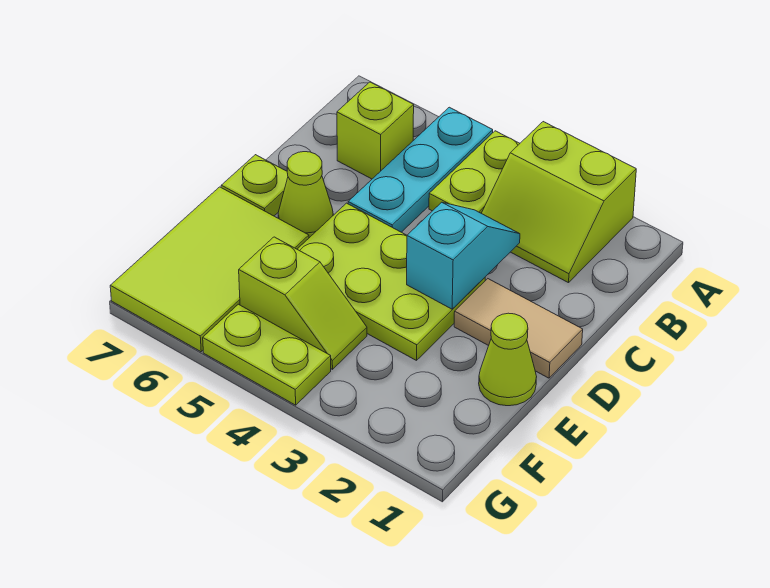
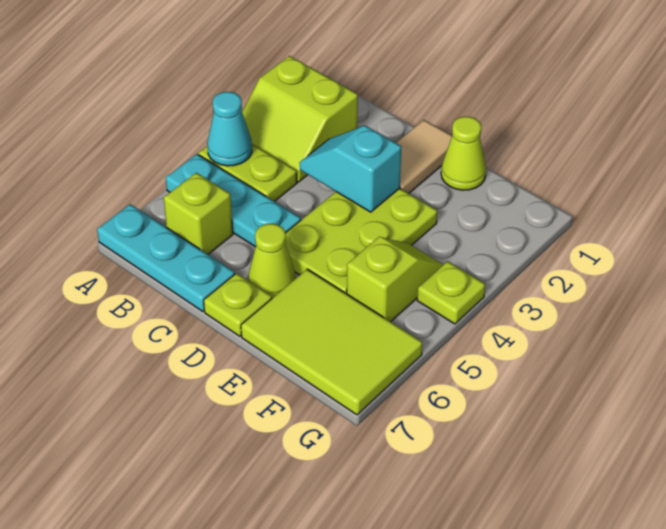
lime 2x2 slope [481,122,636,283] -> lime 2x2 slope turned to [242,56,358,182]
none -> cyan 1x1 cone [207,92,252,166]
none -> cyan 1x3 plate [97,204,235,312]
lime 1x2 plate [203,304,331,405] -> lime 1x1 plate [417,261,485,324]

